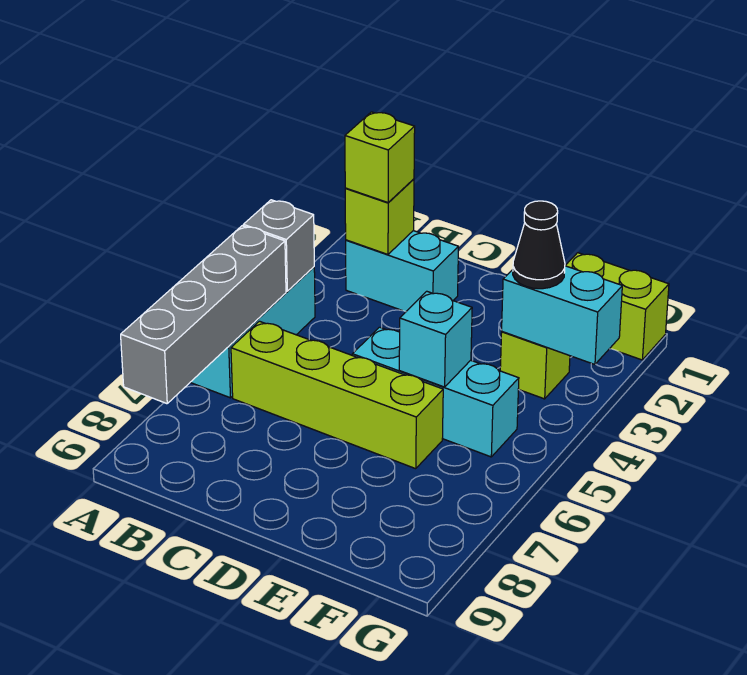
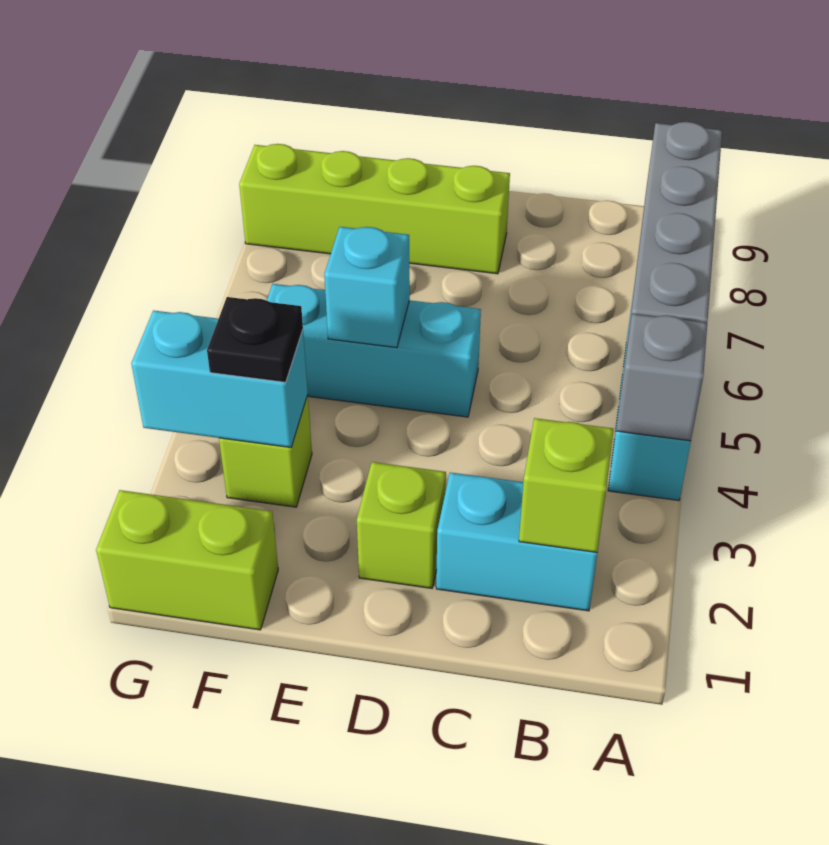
lime 1x1 brick [345,112,415,203] -> lime 1x1 brick moved to [357,462,446,588]
lime 1x4 brick [231,321,443,469] -> lime 1x4 brick moved to [239,144,510,274]
black 1x1 cone [513,201,565,289] -> black 1x1 plate [207,297,303,382]

